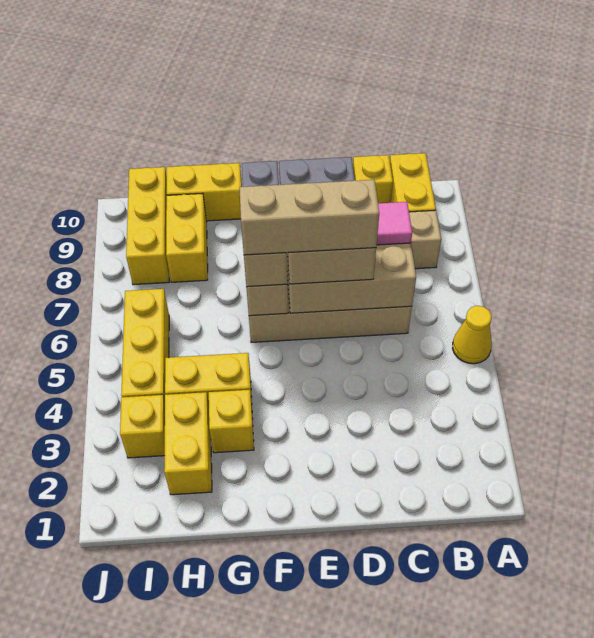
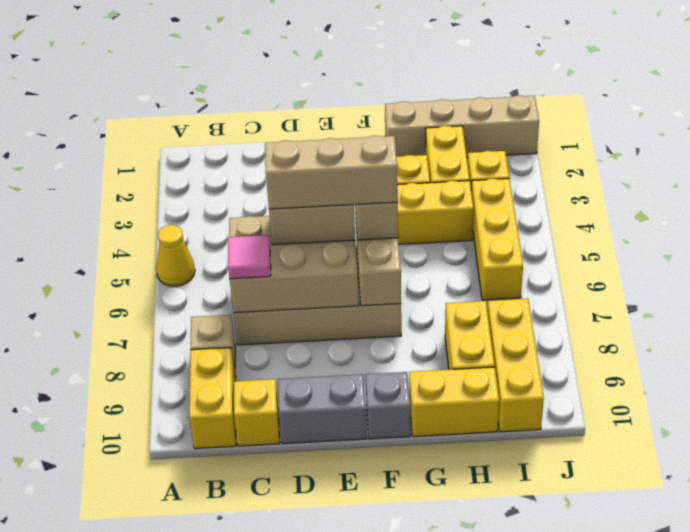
none -> tan 1x4 brick [385,95,539,157]

